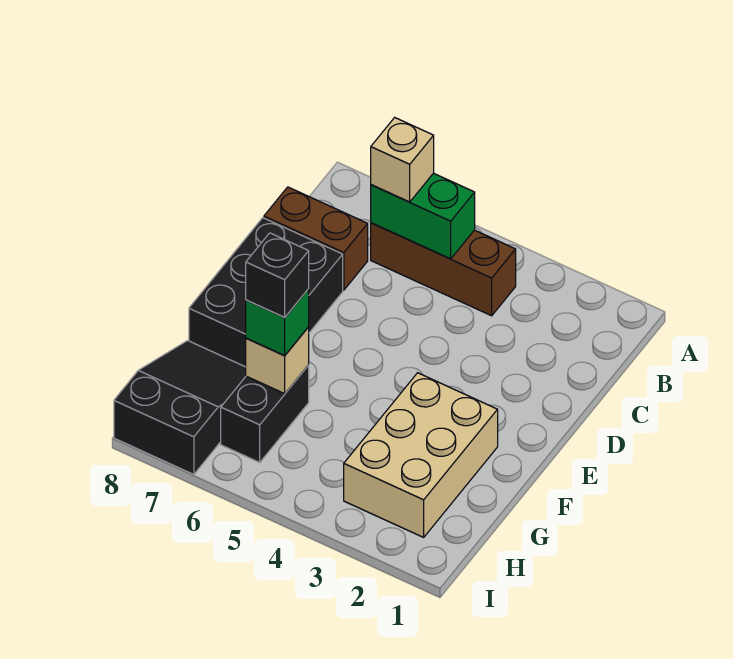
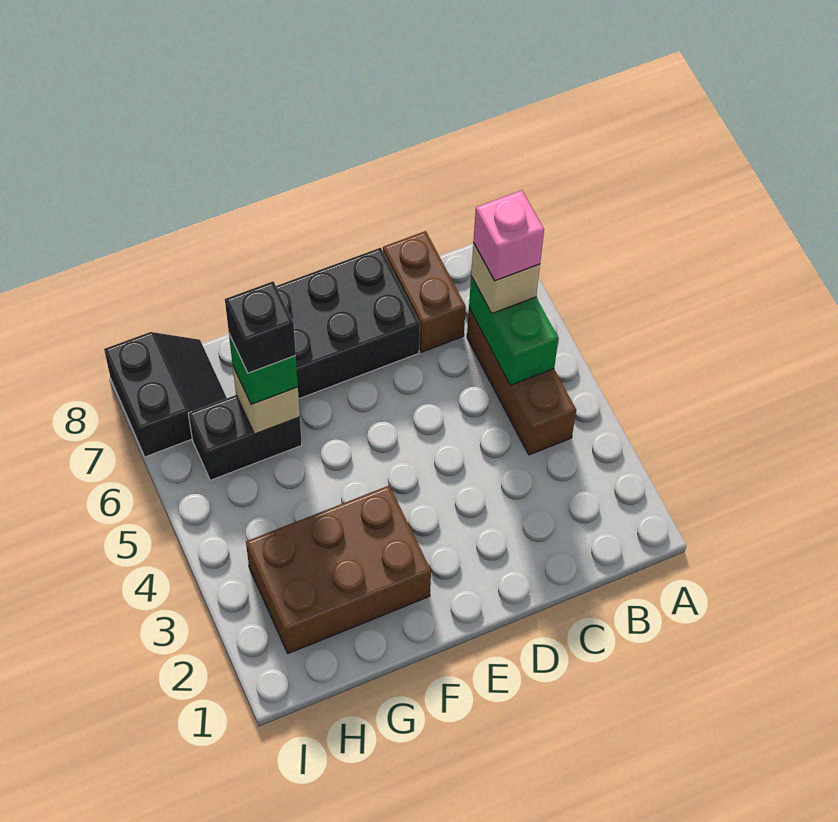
none -> pink 1x1 brick [473,190,544,281]
tan 2x3 brick [344,373,498,537] -> brown 2x3 brick [246,486,431,653]
black 2x3 slope [114,341,246,475] -> black 2x2 slope [104,332,227,457]

